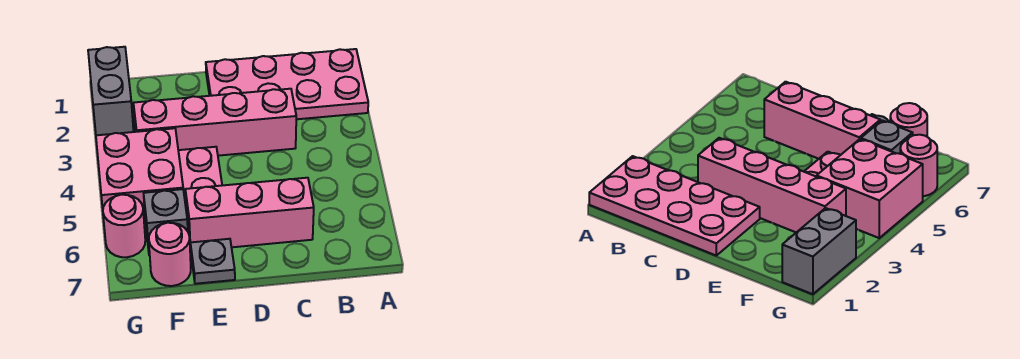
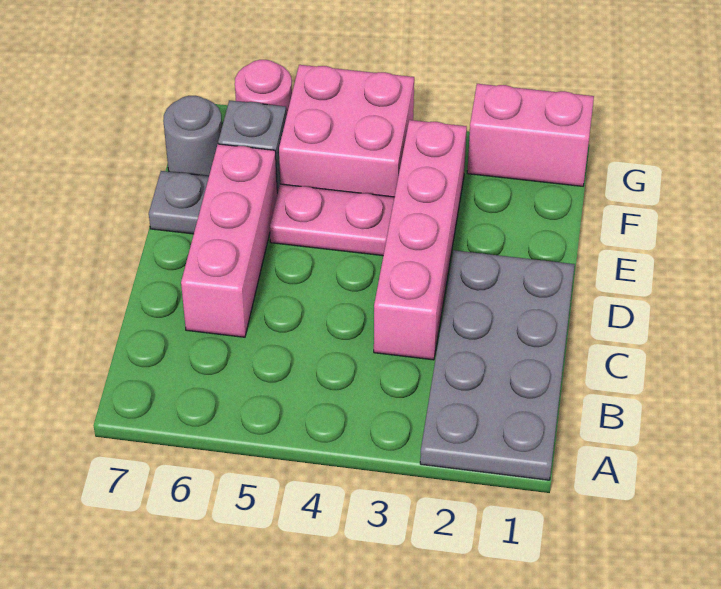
pink 2x4 plate [206,49,368,119] -> grey 2x4 plate [420,250,575,480]
pink 1x1 round brick [149,223,191,286] -> grey 1x1 round brick [163,96,222,176]
grey 1x2 brick [88,47,134,135] -> pink 1x2 brick [467,84,594,186]

